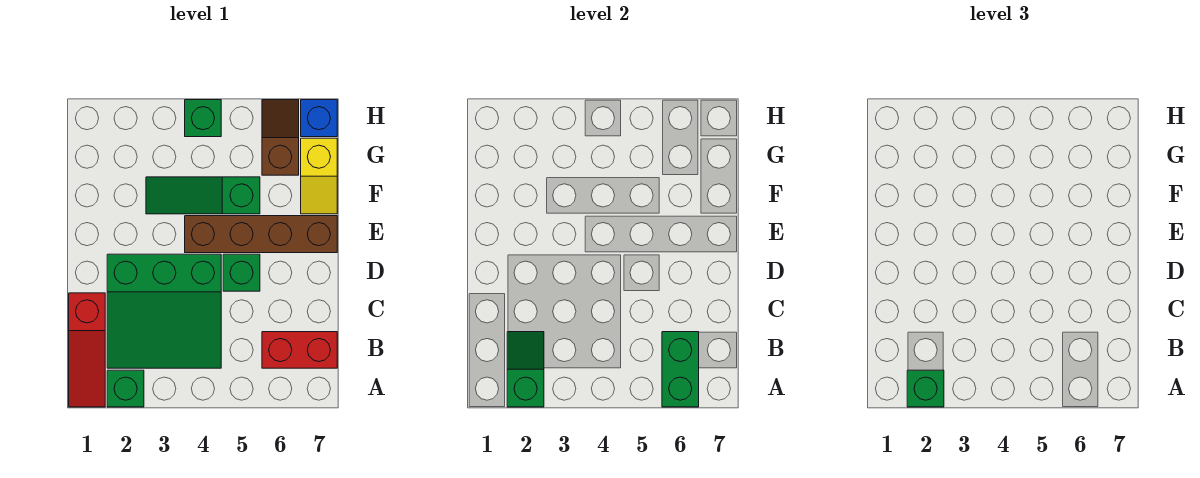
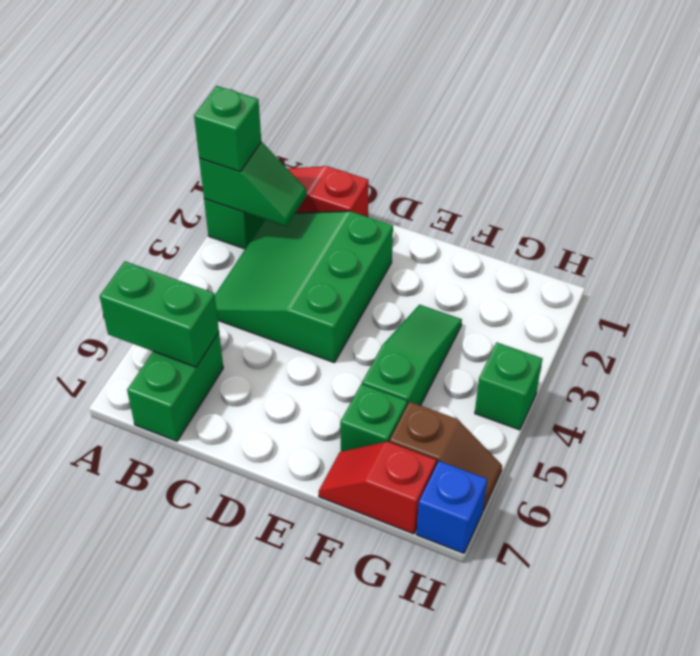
red 1x2 brick [262,332,337,368] -> green 1x2 brick [127,333,223,441]
green 1x1 brick [223,254,260,291] -> green 1x1 brick moved to [340,384,407,452]
brown 1x4 brick [185,216,337,253] -> none
yellow 1x2 slope [301,138,337,214] -> red 1x2 slope [319,442,436,534]

